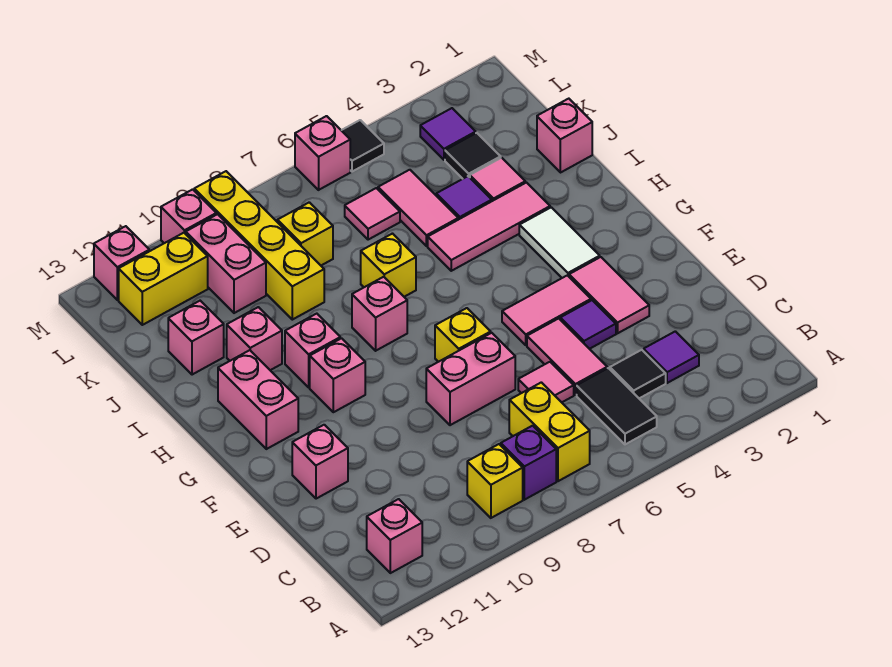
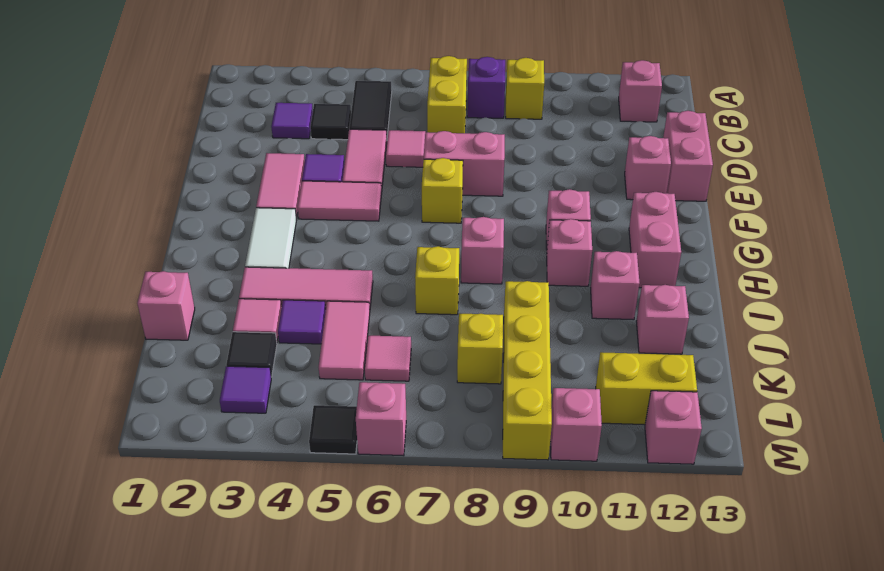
pink 1x2 brick [186,214,266,313] -> pink 1x2 brick moved to [663,111,713,201]

